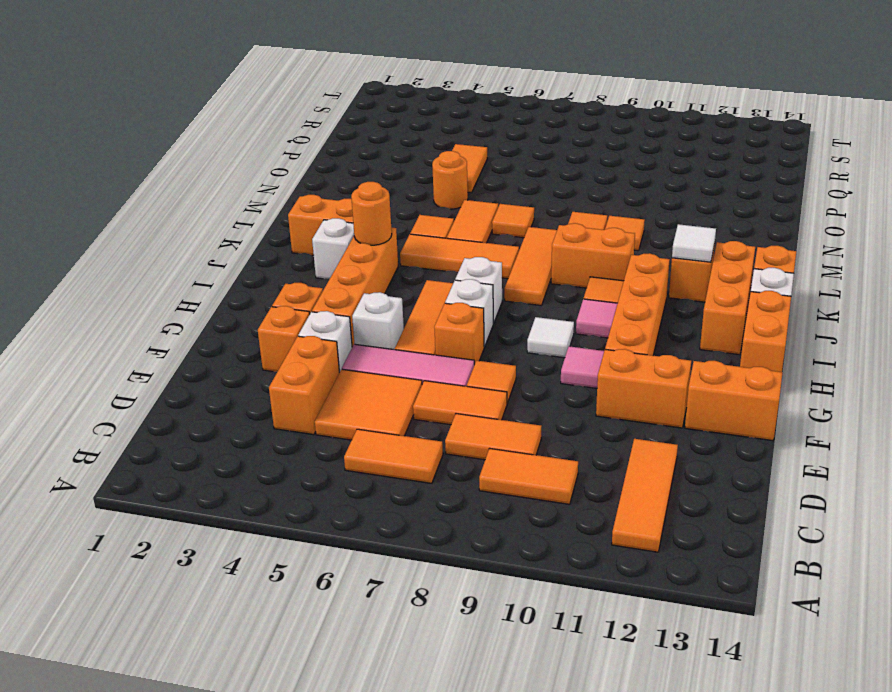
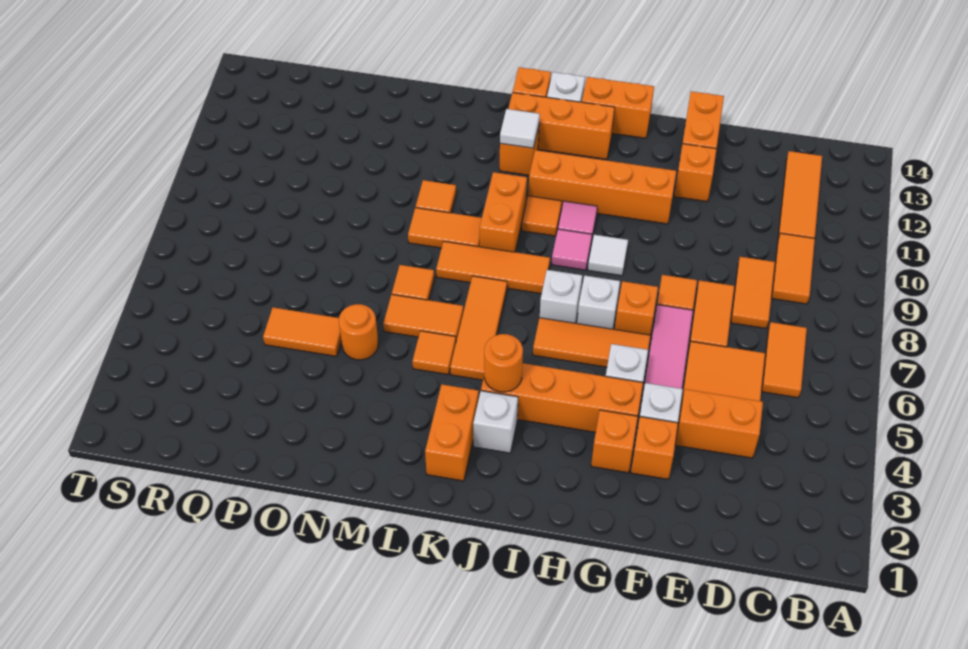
orange 1x3 tile [612,439,678,552] -> orange 1x3 tile turned to [778,151,822,239]
orange 1x2 brick [596,349,691,428] -> orange 1x1 brick [674,144,716,202]
pink 1x1 tile [561,346,604,388] -> pink 1x1 tile moved to [552,229,592,270]

